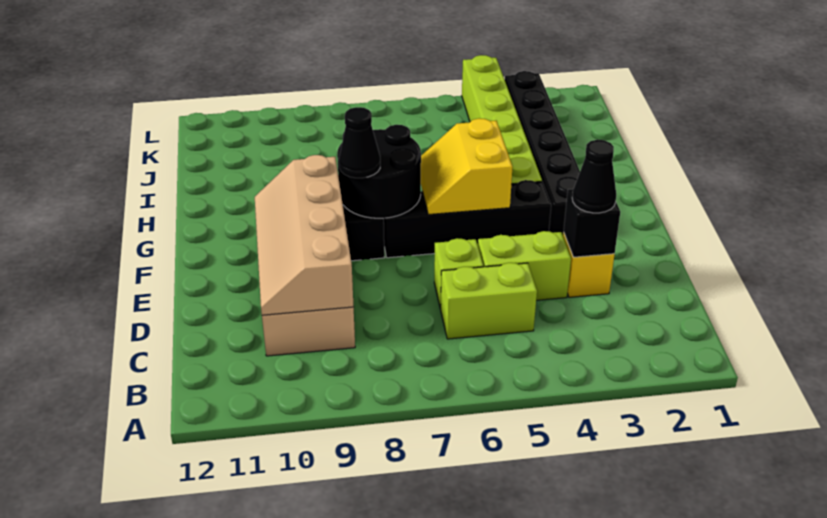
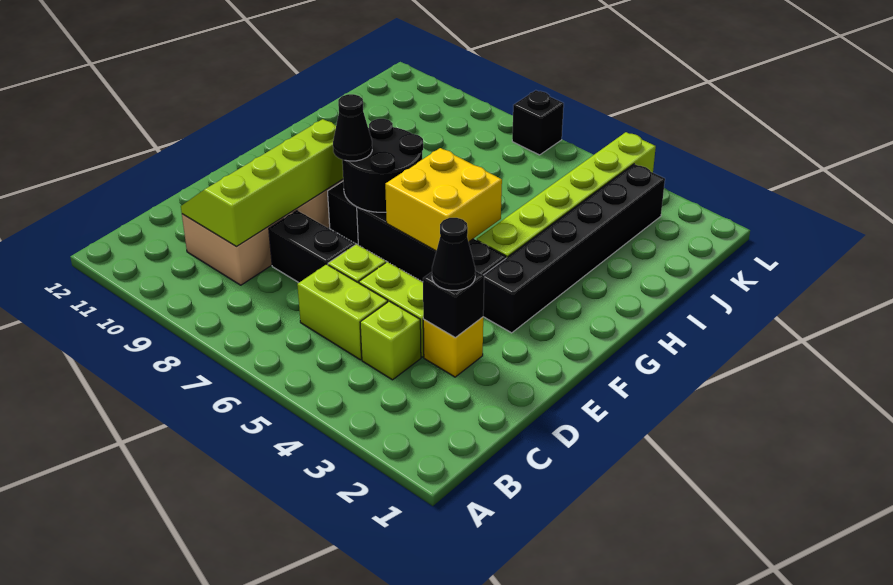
none -> lime 1x1 brick [360,301,421,380]
tan 2x4 slope [255,155,354,315] -> lime 2x4 slope [181,119,343,246]
none -> black 1x2 brick [269,210,355,283]
yellow 2x2 slope [421,118,513,215] -> yellow 2x2 brick [385,148,502,251]
none -> black 1x1 brick [512,90,564,155]

